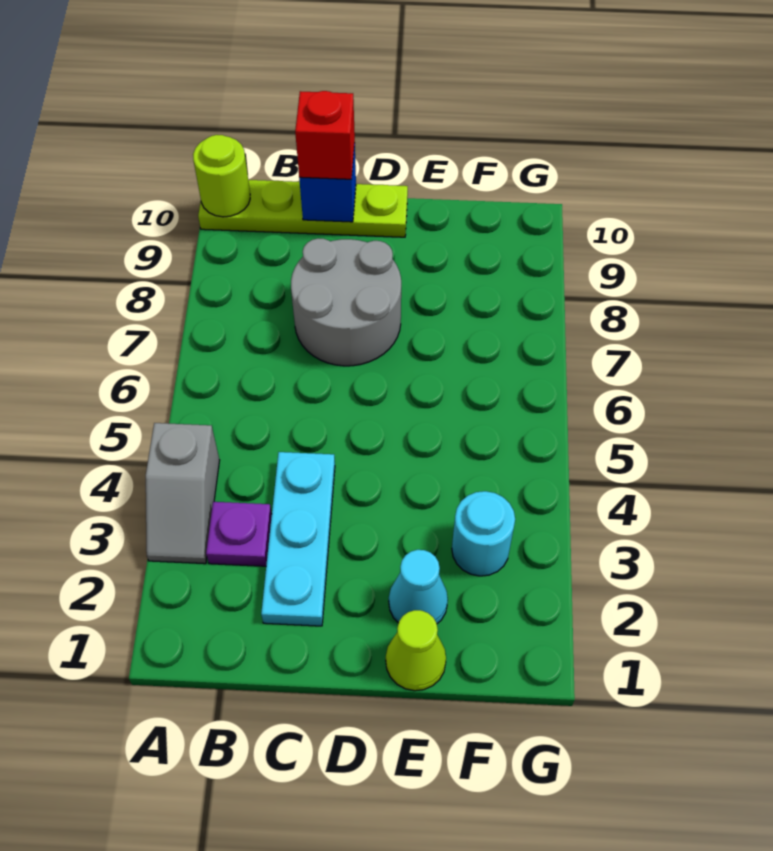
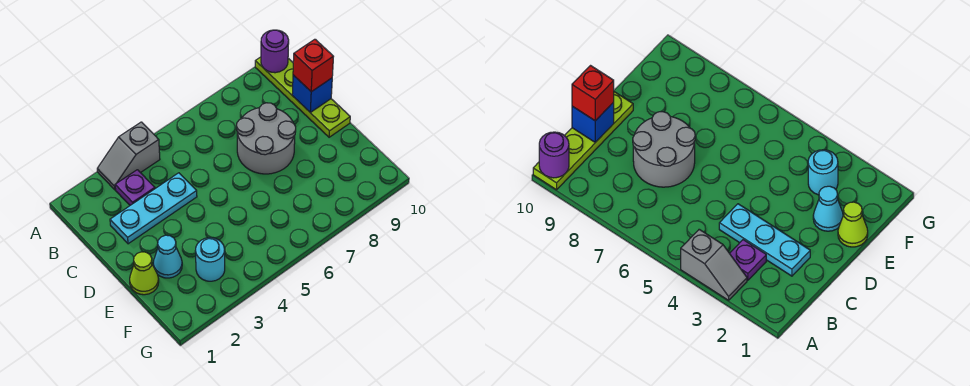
lime 1x1 round brick [193,135,250,217] -> purple 1x1 round brick [261,30,289,73]

